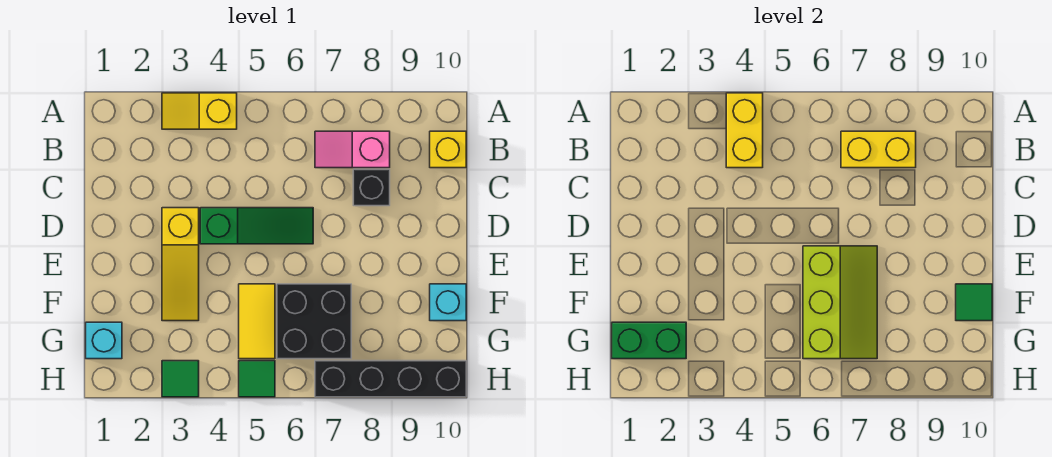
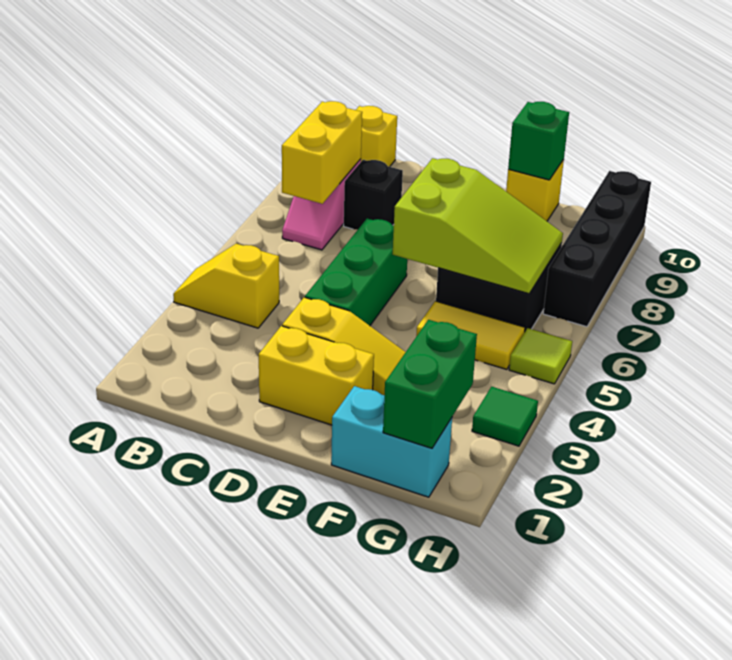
yellow 1x2 slope [162,93,237,129] -> yellow 1x2 slope turned to [173,244,279,328]
yellow 1x2 brick [726,93,763,168] -> yellow 1x2 brick moved to [259,326,374,425]
green 1x3 slope [200,208,313,244] -> green 1x3 brick [305,219,407,326]
lime 2x3 slope [803,246,877,359] -> lime 2x3 slope turned to [393,158,563,294]
cyan 1x1 brick [430,284,466,321] -> yellow 1x1 brick [506,160,564,221]
green 1x1 tile [956,284,992,321] -> green 1x1 brick [508,102,569,180]
cyan 1x1 brick [86,322,122,359] -> cyan 1x2 brick [331,386,452,497]
green 1x1 tile [239,361,275,397] -> lime 1x1 tile [509,328,572,384]

